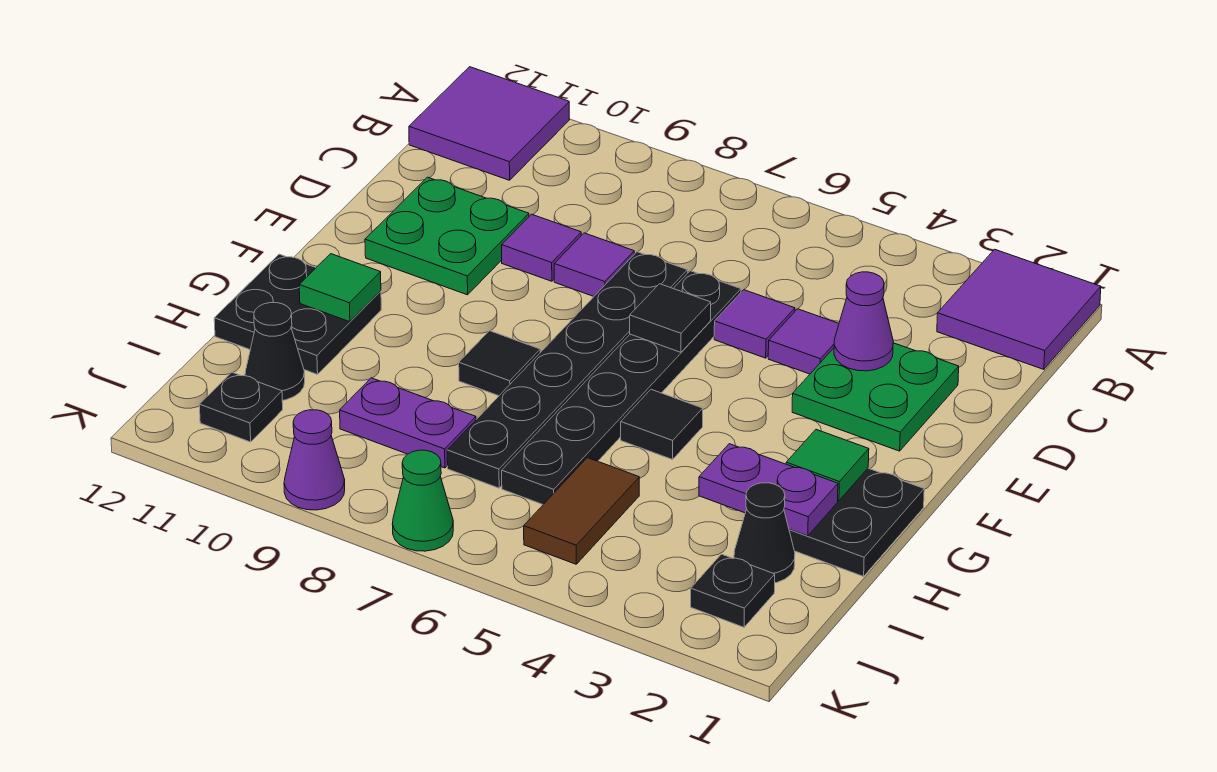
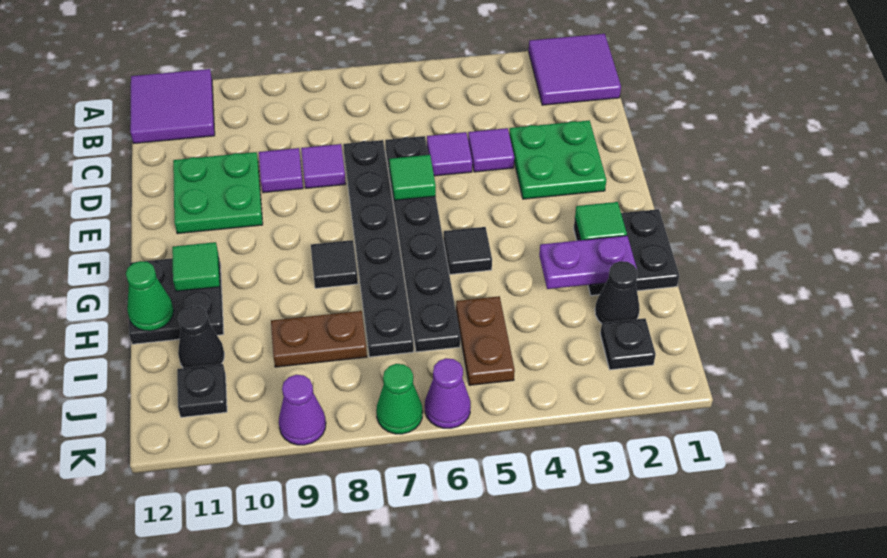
purple 1x1 cone [834,272,893,371] -> purple 1x1 cone moved to [425,358,471,428]
black 1x1 tile [630,284,711,352] -> green 1x1 tile [389,155,436,200]
none -> green 1x1 cone [126,261,174,331]
brown 1x2 tile [524,458,639,564] -> brown 1x2 plate [456,296,515,385]
purple 1x2 plate [340,378,476,468] -> brown 1x2 plate [271,311,367,367]

